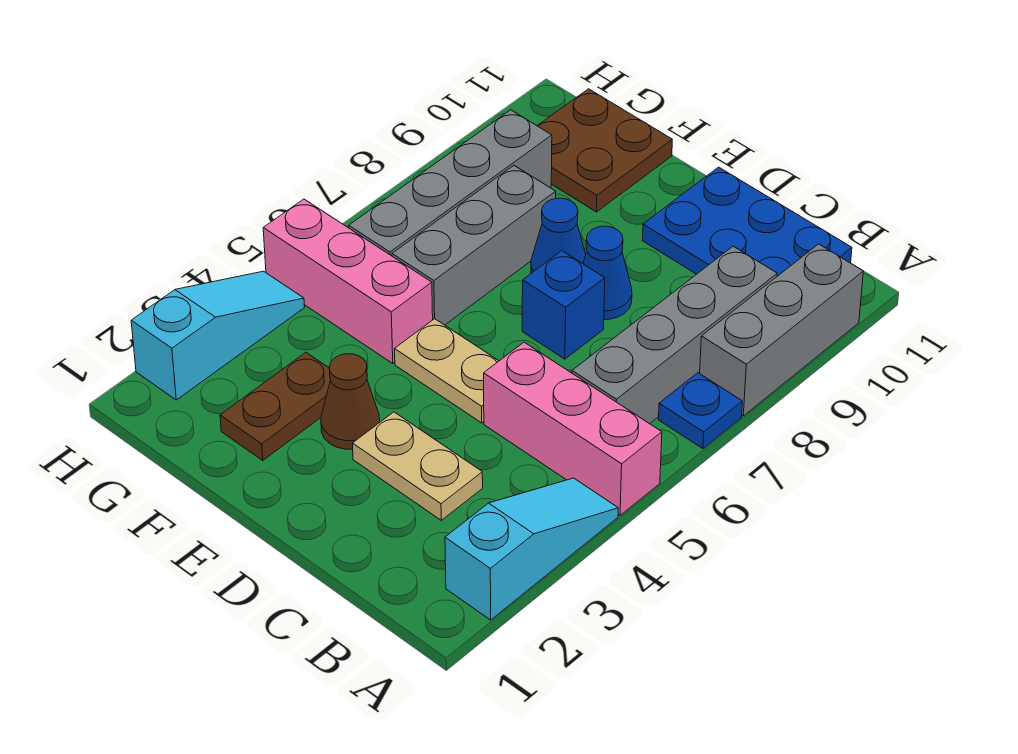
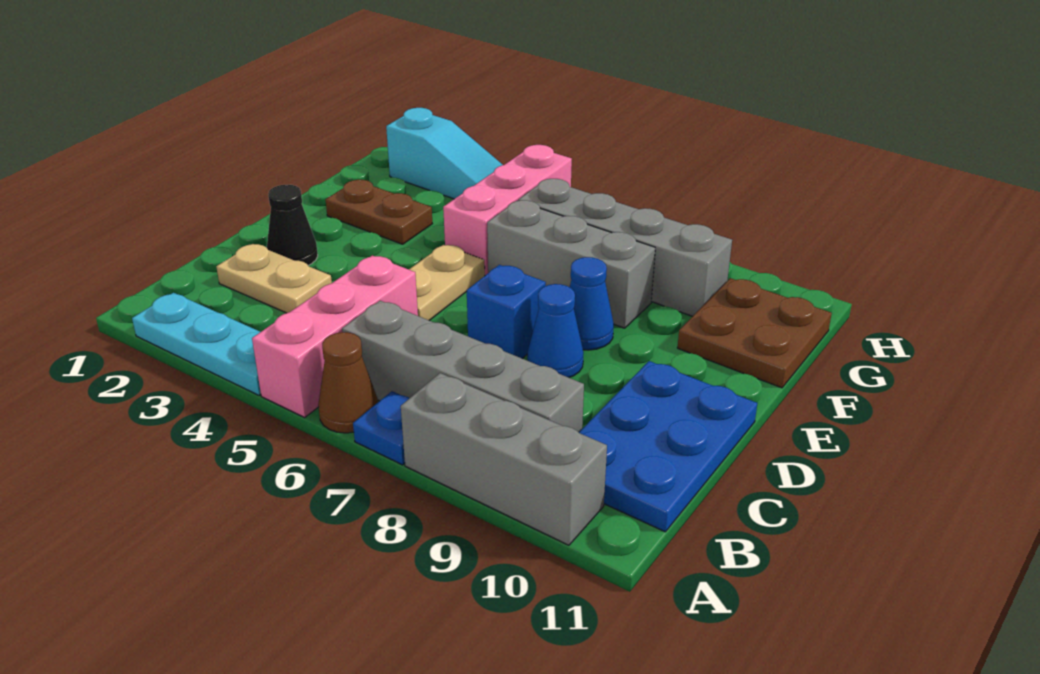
cyan 1x3 slope [445,478,618,620] -> cyan 1x3 plate [132,293,261,395]
tan 1x2 plate [352,412,483,520] -> tan 1x2 plate turned to [216,244,332,313]
none -> black 1x1 cone [267,185,318,265]
brown 1x1 cone [321,354,380,449] -> brown 1x1 cone moved to [318,332,378,433]

